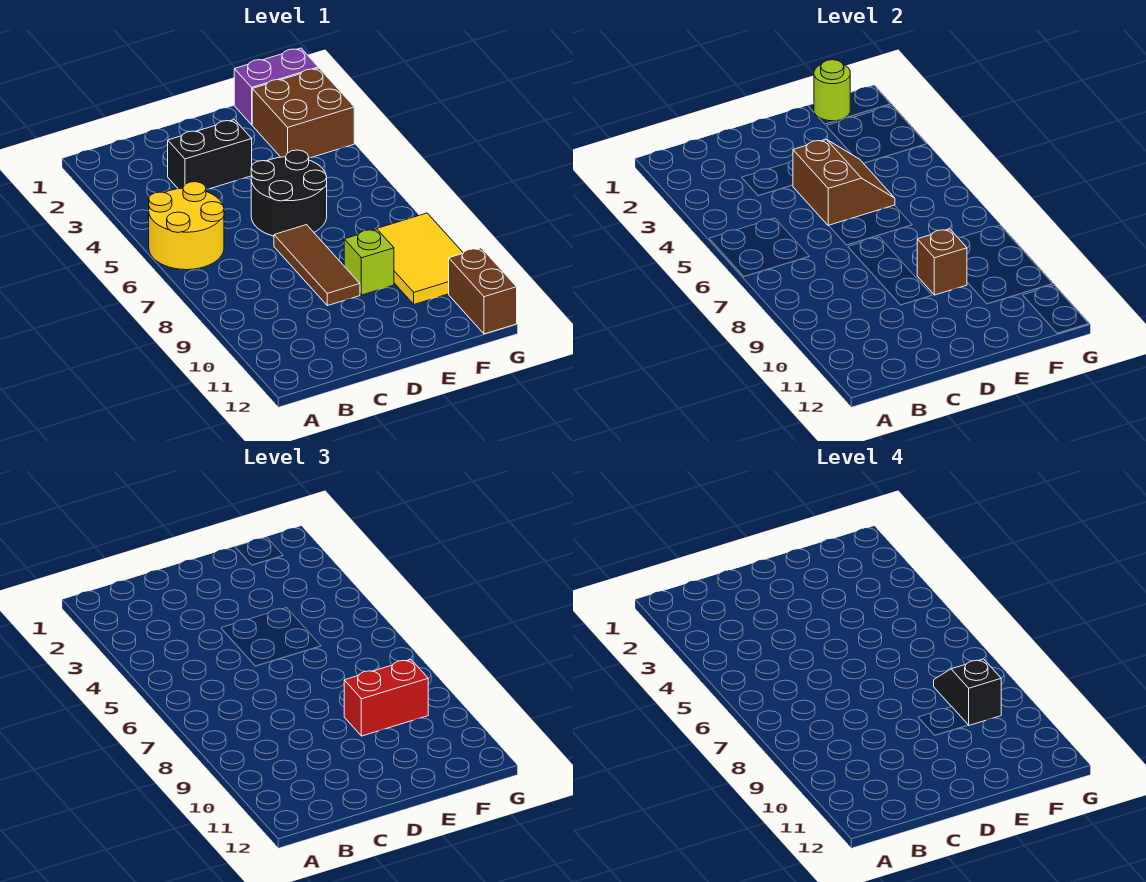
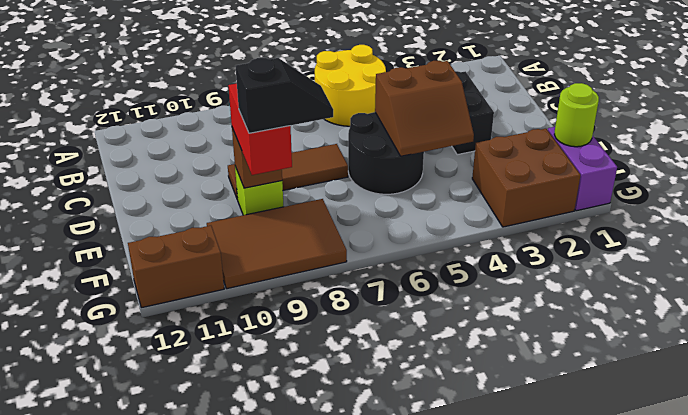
yellow 2x3 tile [374,213,463,304] -> brown 2x3 tile [207,199,347,289]

